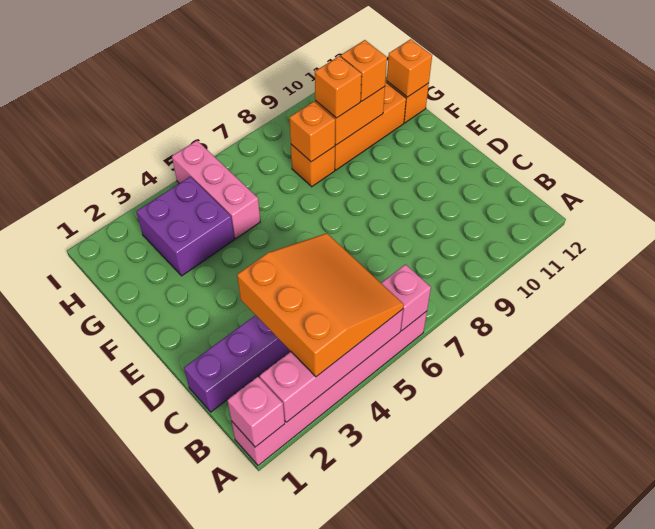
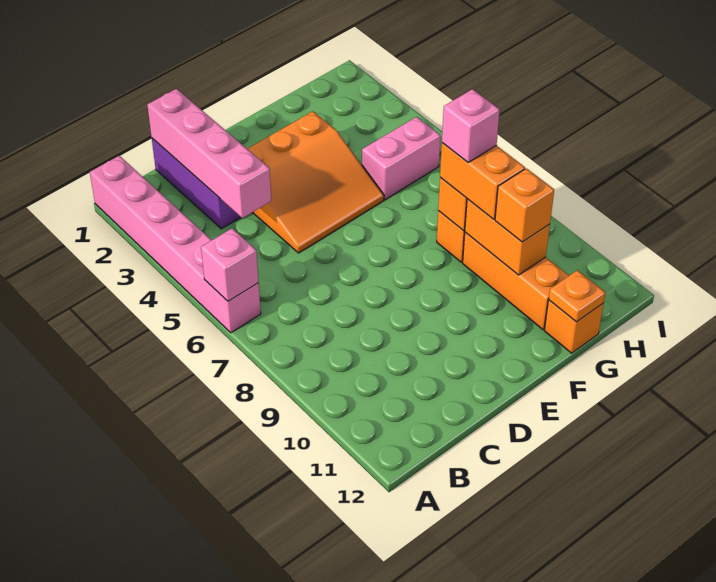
pink 1x1 brick [227,377,285,447] -> pink 1x1 brick moved to [442,89,500,162]
pink 1x4 brick [260,309,403,422] -> pink 1x4 brick moved to [147,89,271,218]
orange 3x3 slope [237,233,404,377] -> orange 3x3 slope moved to [248,111,384,253]
purple 2x2 brick [136,177,234,276] -> none
pink 1x3 brick [172,141,260,239] -> pink 1x2 brick [362,117,440,200]
orange 1x1 brick [315,56,362,118] -> orange 1x2 brick [440,143,525,219]
orange 1x1 brick [387,39,432,97] -> orange 1x1 plate [549,270,605,322]

